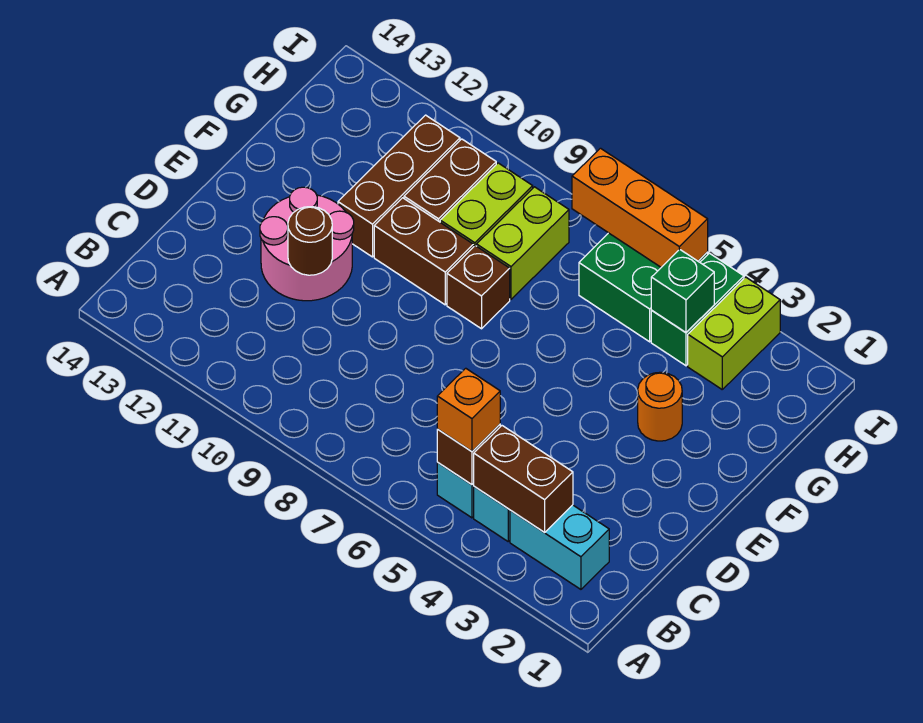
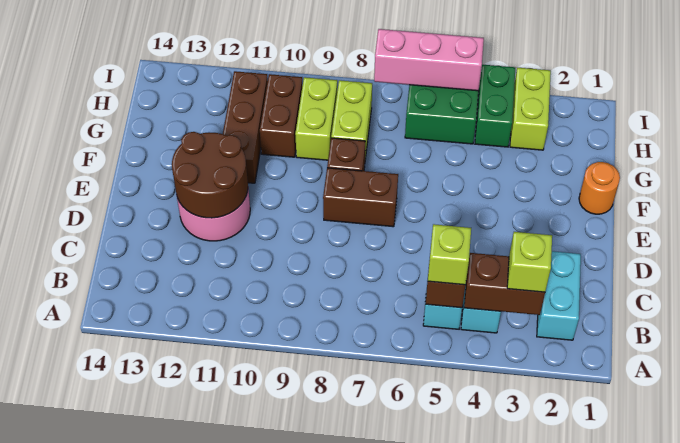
cyan 1x2 brick [510,505,609,589] -> cyan 1x2 brick turned to [537,251,581,340]
none -> lime 1x1 brick [507,232,552,292]
orange 1x1 brick [437,368,500,451] -> lime 1x1 brick [428,224,471,285]
brown 1x1 round brick [288,207,332,275] -> brown 2x2 round brick [172,132,248,218]
orange 1x1 round brick [638,372,682,441] -> orange 1x1 round brick moved to [579,162,620,214]
brown 1x2 brick [374,198,473,305] -> brown 1x2 brick moved to [323,168,398,227]
green 1x1 brick [651,249,714,333] -> none
orange 1x3 brick [572,148,708,267] -> pink 1x3 brick [374,29,484,91]

